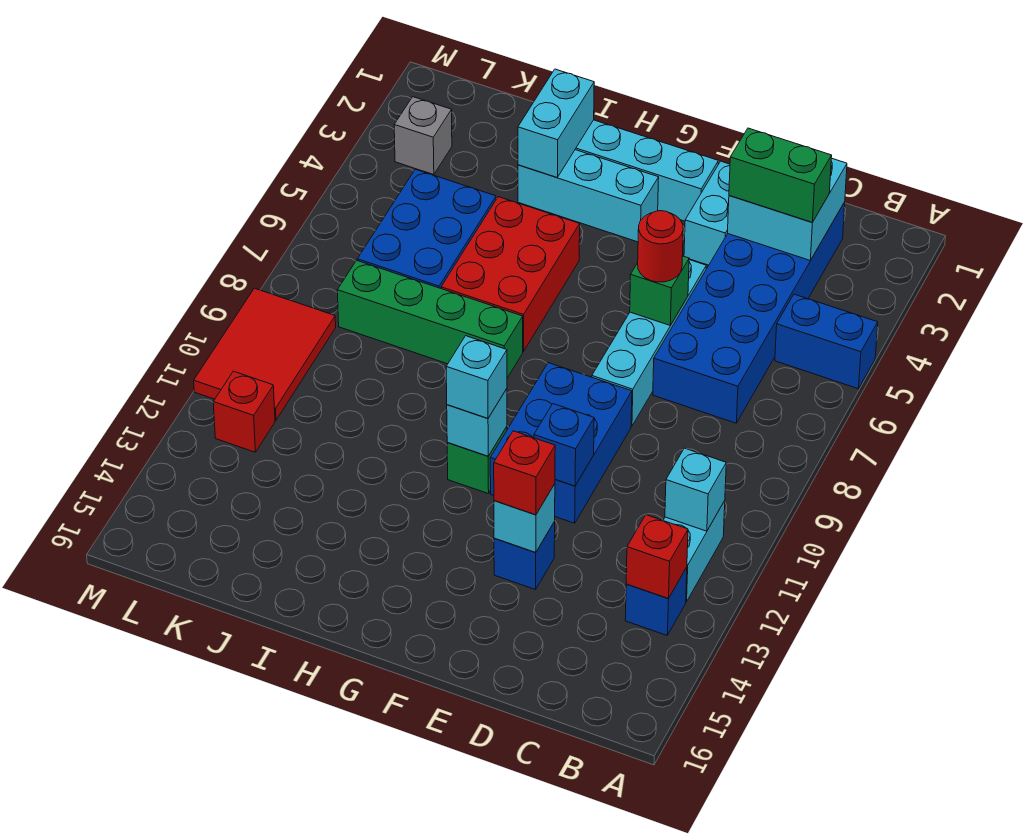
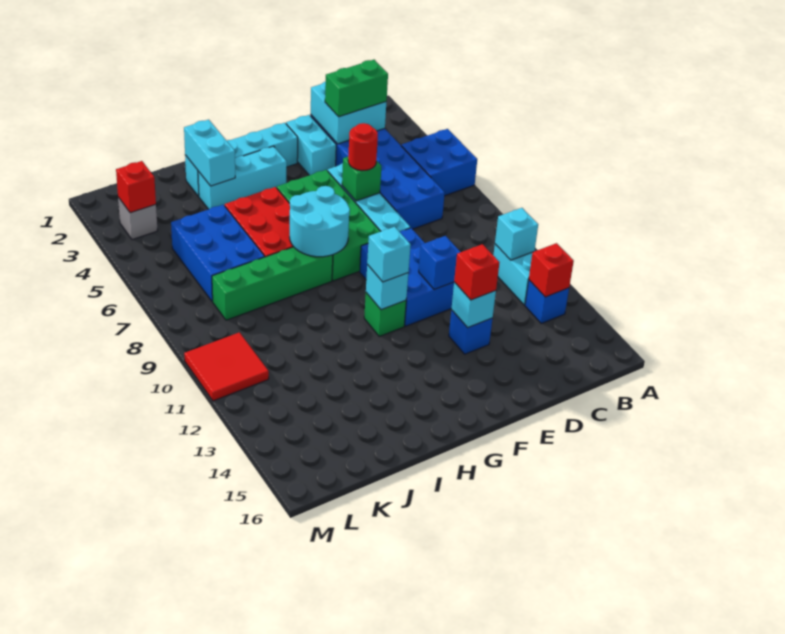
blue 1x2 brick [775,294,878,389] -> blue 2x2 brick [401,129,477,196]
none -> green 2x4 brick [277,170,381,281]
none -> cyan 2x2 round brick [290,186,350,257]
red 2x3 tile [194,288,336,420] -> red 2x2 tile [184,332,269,401]
red 1x1 brick [213,371,275,452] -> red 1x1 brick moved to [116,161,156,213]

